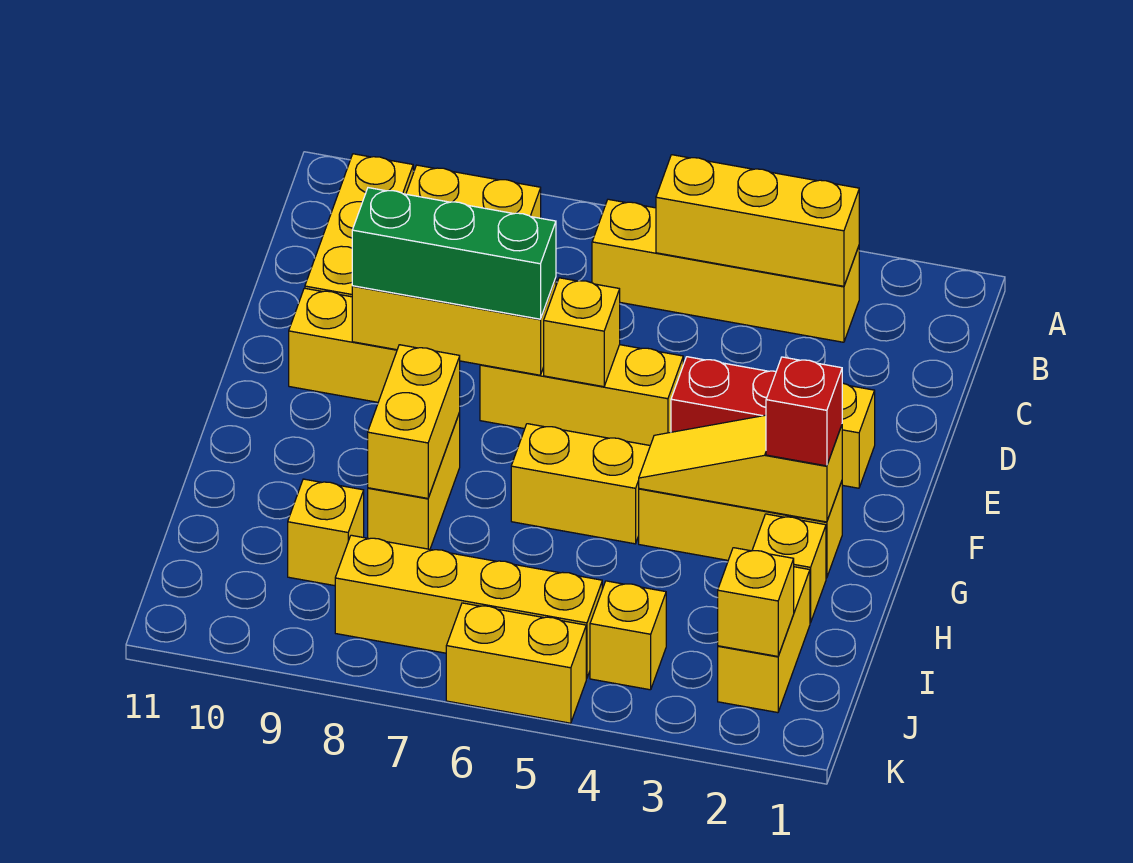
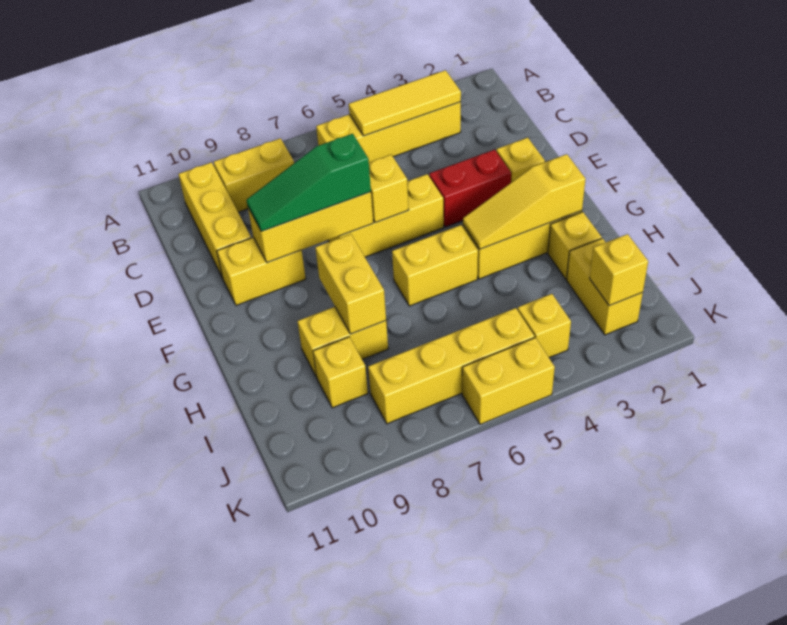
yellow 1x3 brick [656,155,859,286] -> yellow 1x3 tile [349,70,461,136]
green 1x3 brick [352,188,556,319] -> green 1x3 slope [247,134,371,231]
red 1x1 brick [766,357,842,466] -> none
yellow 1x2 brick [368,413,460,549] -> yellow 1x2 brick turned to [297,307,388,377]

